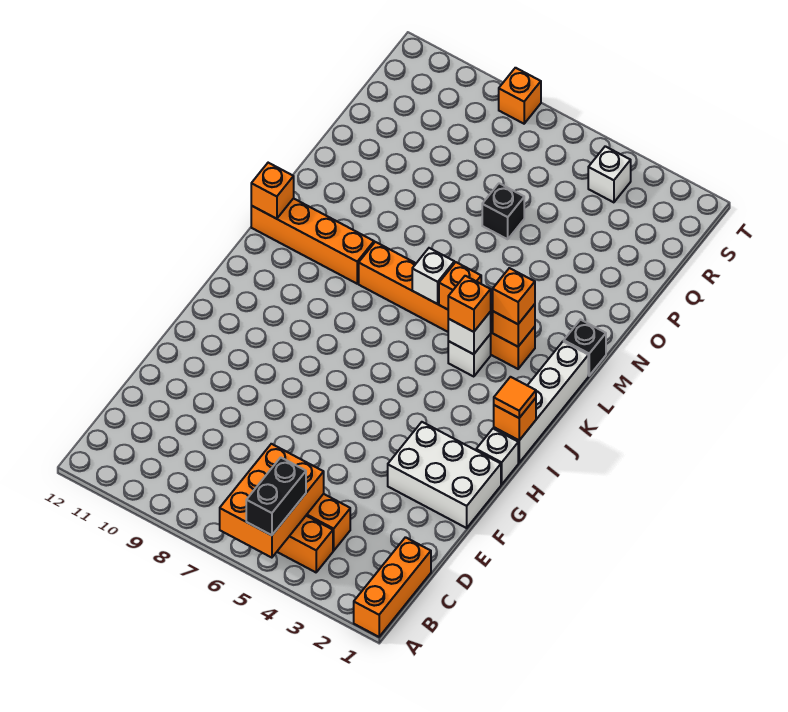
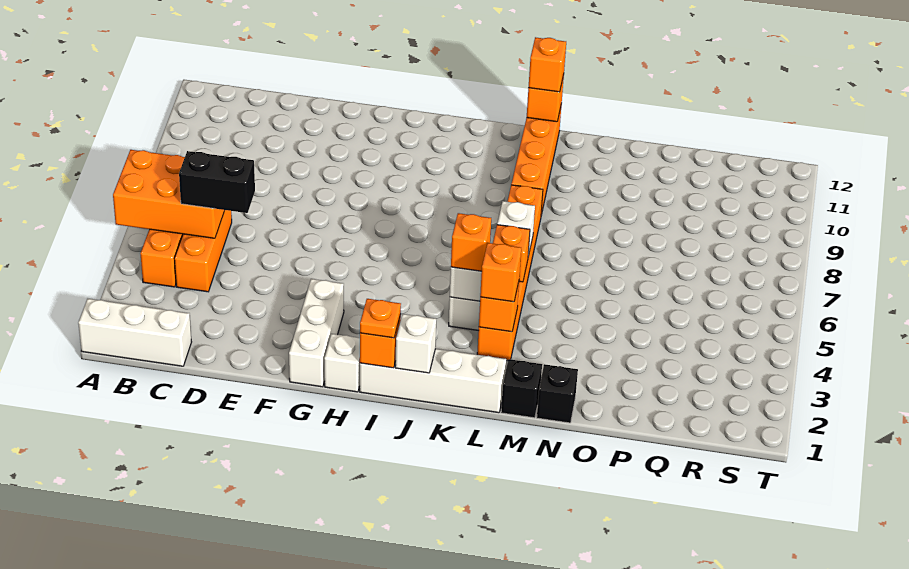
orange 1x3 brick [354,537,431,637] -> white 1x3 brick [78,299,191,366]
black 1x2 brick [246,457,306,535] -> black 1x2 brick moved to [179,151,255,213]
white 2x3 brick [388,422,501,528] -> white 1x3 brick [289,279,344,387]
orange 1x1 tile [494,377,536,418] -> orange 1x1 plate [360,299,401,338]
black 1x1 brick [482,183,524,239] -> black 1x1 brick moved to [537,364,578,423]
white 1x1 brick [588,146,631,202] -> white 1x1 brick moved to [395,314,436,373]
orange 1x1 brick [499,68,541,124] -> orange 1x1 brick moved to [529,37,566,92]

